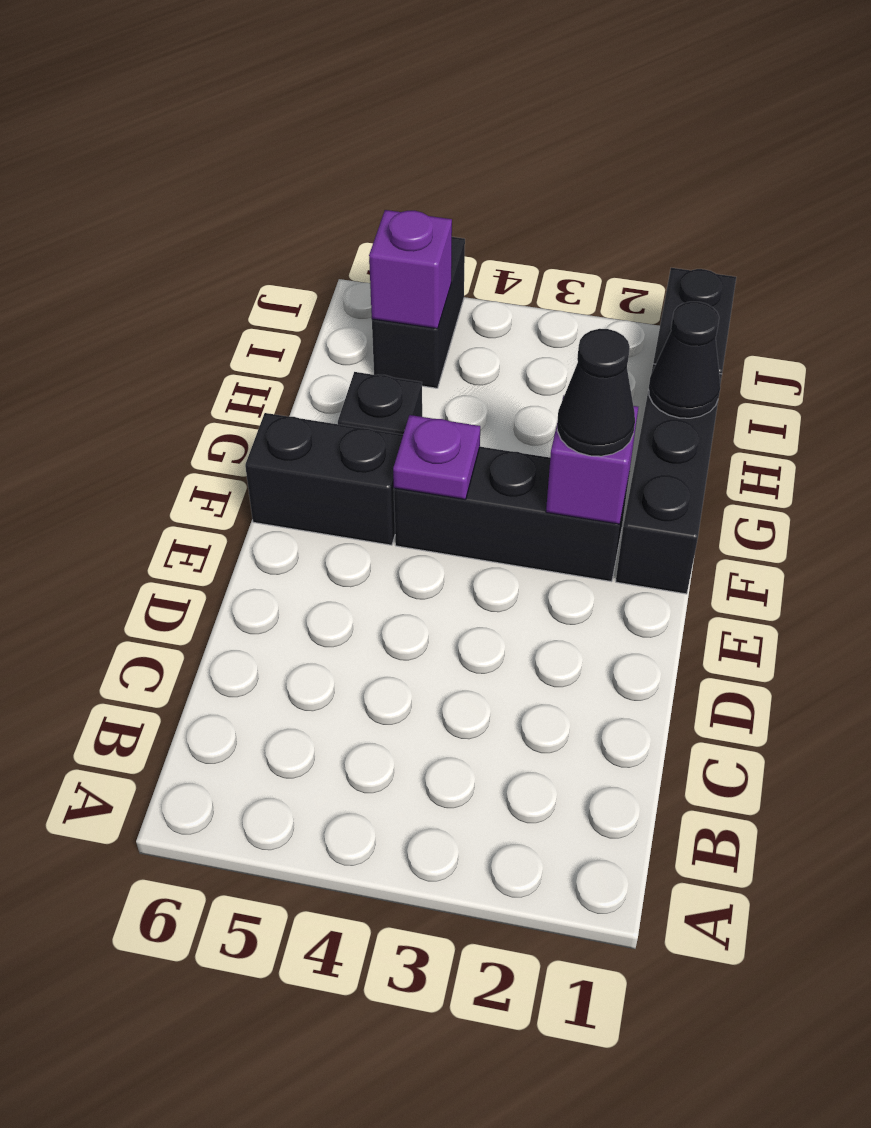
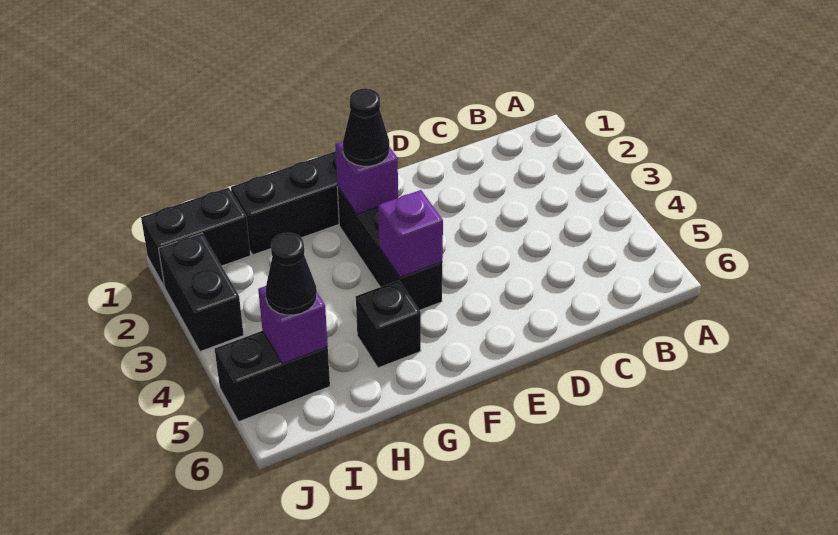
purple 1x1 plate [393,415,480,500] -> purple 1x1 brick [378,190,443,277]
black 1x2 brick [245,413,403,545] -> black 1x2 brick moved to [158,233,244,351]
black 1x1 cone [649,302,721,418] -> black 1x1 cone moved to [266,233,317,315]

